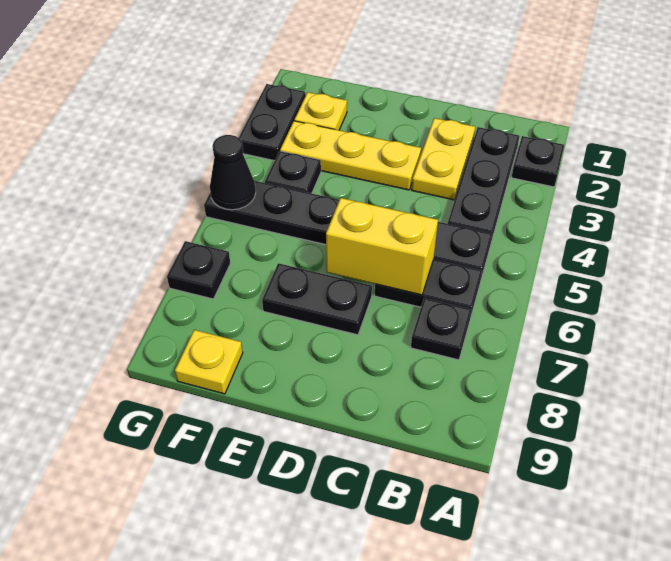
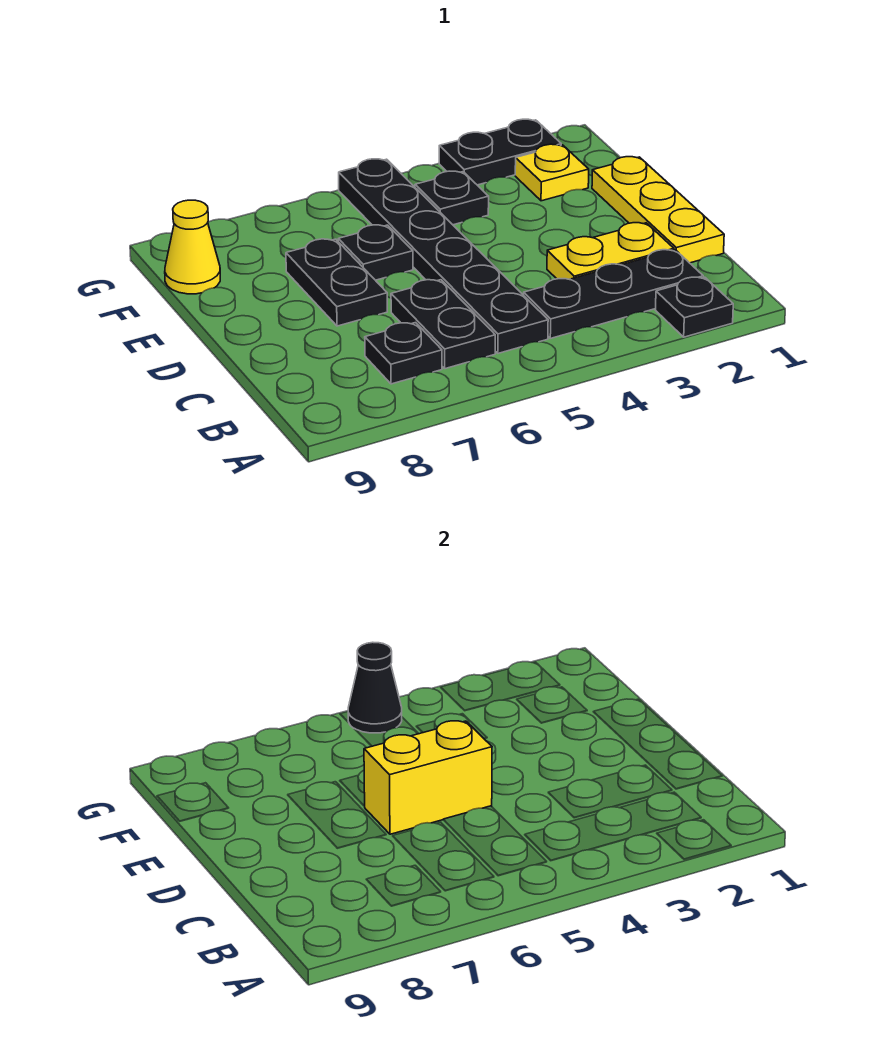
yellow 1x2 brick [326,198,438,295] -> yellow 1x2 brick turned to [364,721,492,834]
yellow 1x3 plate [280,121,421,190] -> yellow 1x3 plate moved to [592,157,724,263]
yellow 1x1 plate [175,330,243,394] -> yellow 1x1 cone [165,200,220,294]
black 1x1 plate [167,241,230,299] -> black 1x1 plate moved to [338,225,413,280]

